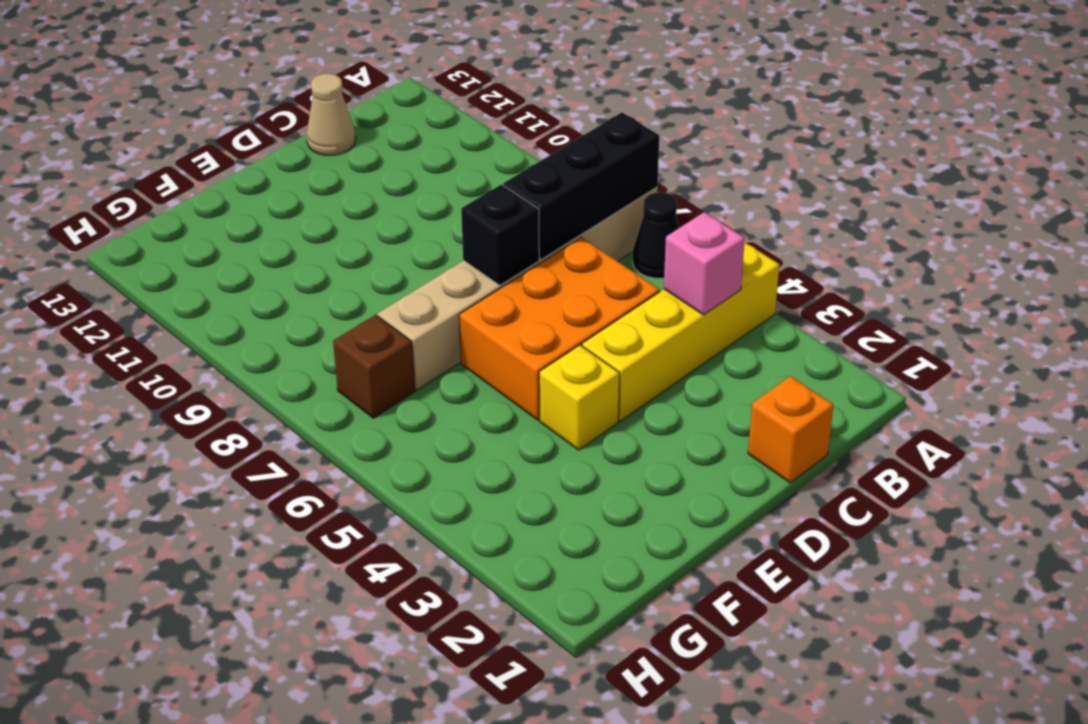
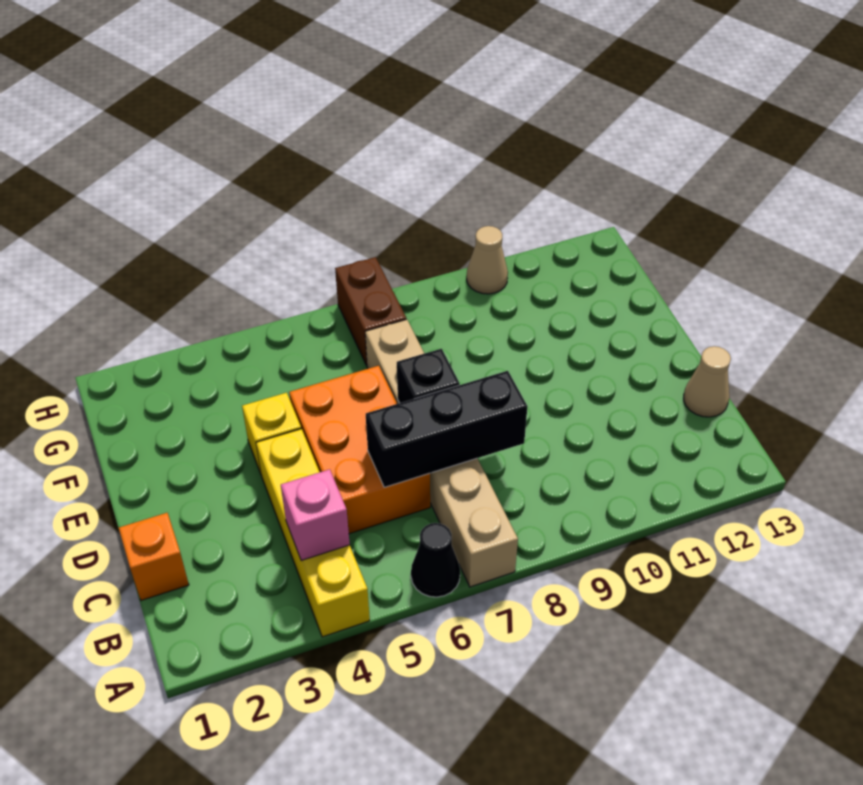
black 1x3 brick [503,112,659,259] -> black 1x3 brick turned to [366,371,528,487]
brown 1x1 brick [333,315,415,418] -> brown 1x2 brick [335,257,406,365]
none -> tan 1x1 cone [467,226,508,294]

